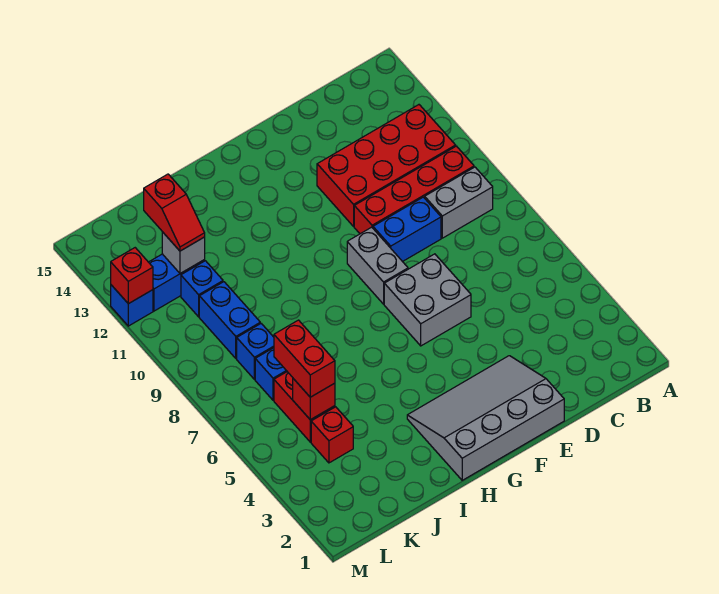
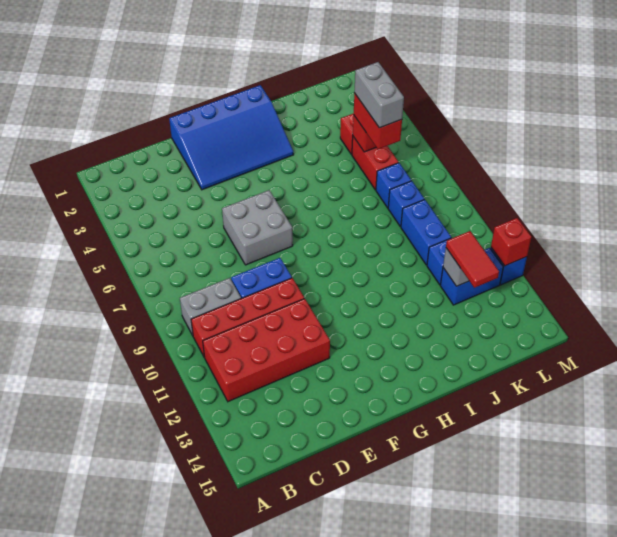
grey 3x4 slope [407,356,564,480] -> blue 3x4 slope [169,85,294,190]
grey 1x2 brick [347,227,408,304] -> grey 1x2 brick moved to [354,62,404,128]
red 1x2 slope [144,174,205,251] -> red 1x2 tile [446,231,499,288]

